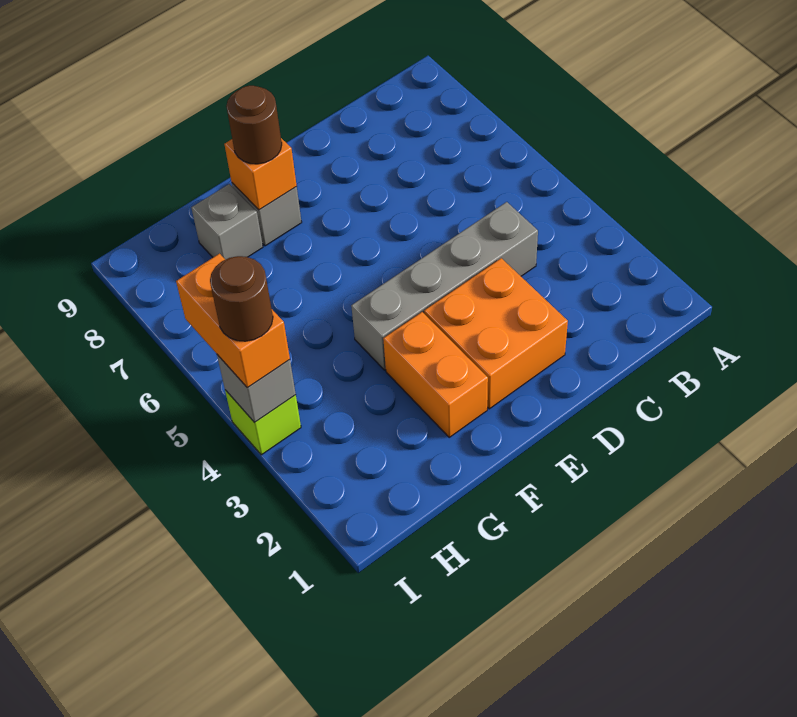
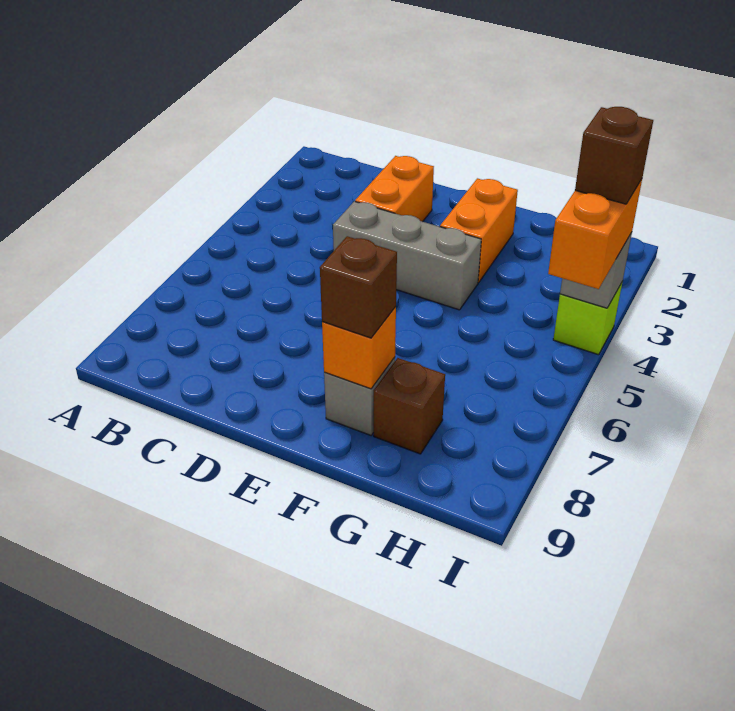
grey 1x4 brick [351,202,538,370] -> grey 1x3 brick [333,201,481,310]
orange 2x2 brick [424,258,568,409] -> orange 1x2 brick [355,156,434,222]
brown 1x1 round brick [226,86,282,164] -> brown 1x1 brick [320,236,397,338]
grey 1x1 brick [192,184,263,260] -> brown 1x1 brick [374,358,445,454]
brown 1x1 round brick [210,256,273,341] -> brown 1x1 brick [575,107,653,204]

